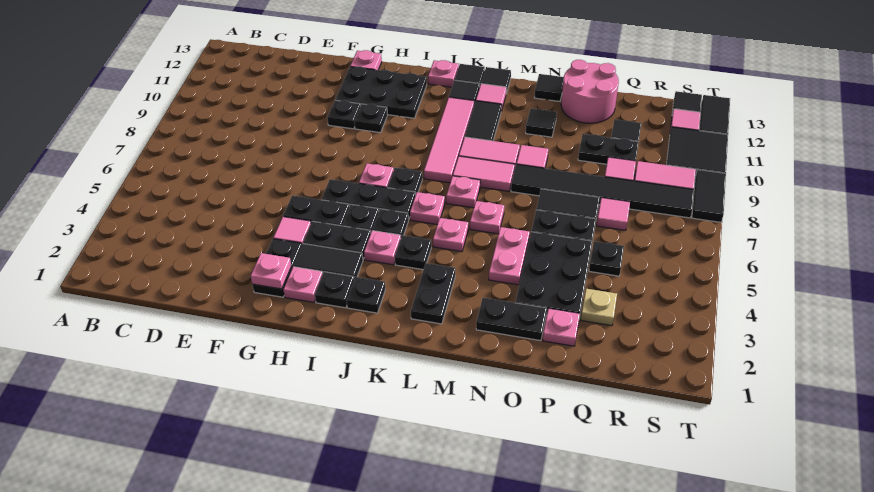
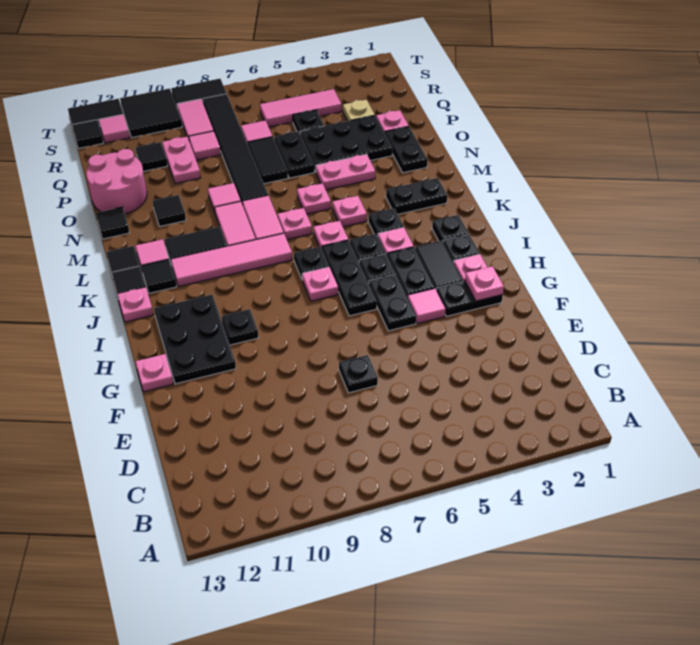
black 1x1 plate [327,100,360,129] -> black 1x1 plate moved to [339,355,378,393]
black 1x2 plate [578,134,639,164] -> pink 1x2 plate [162,137,201,184]
none -> pink 1x3 tile [260,89,342,127]

